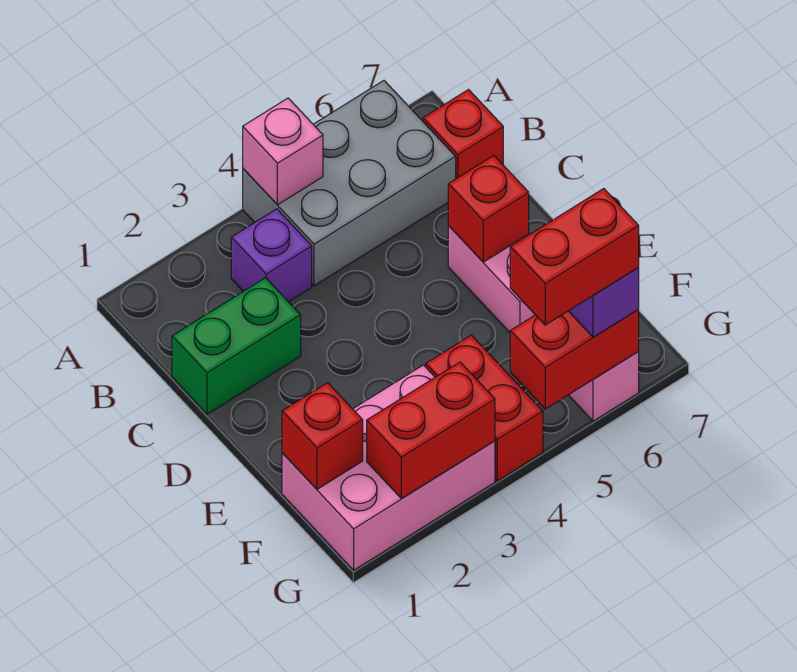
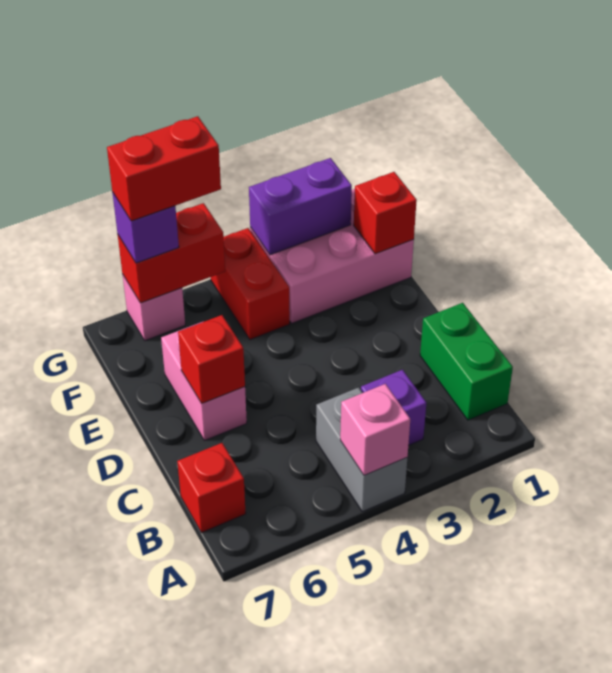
grey 2x3 brick [243,81,456,286] -> grey 1x2 brick [316,387,407,512]
green 1x2 brick [172,278,301,414] -> green 1x2 brick turned to [420,303,513,420]
red 1x2 brick [367,362,495,499] -> purple 1x2 brick [249,158,352,255]

